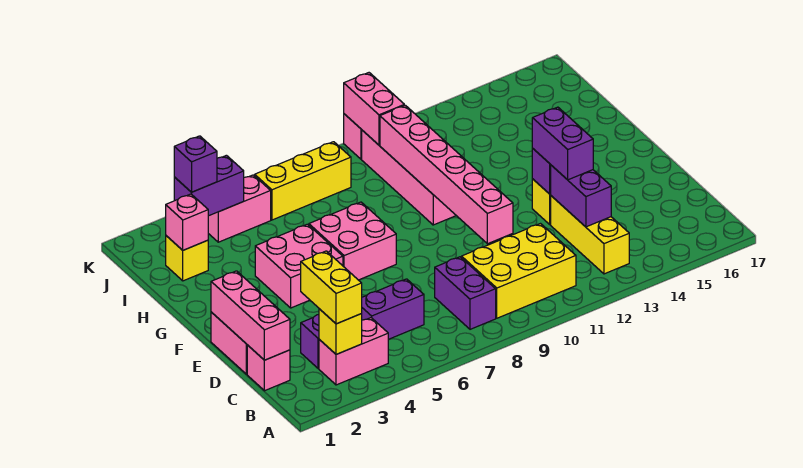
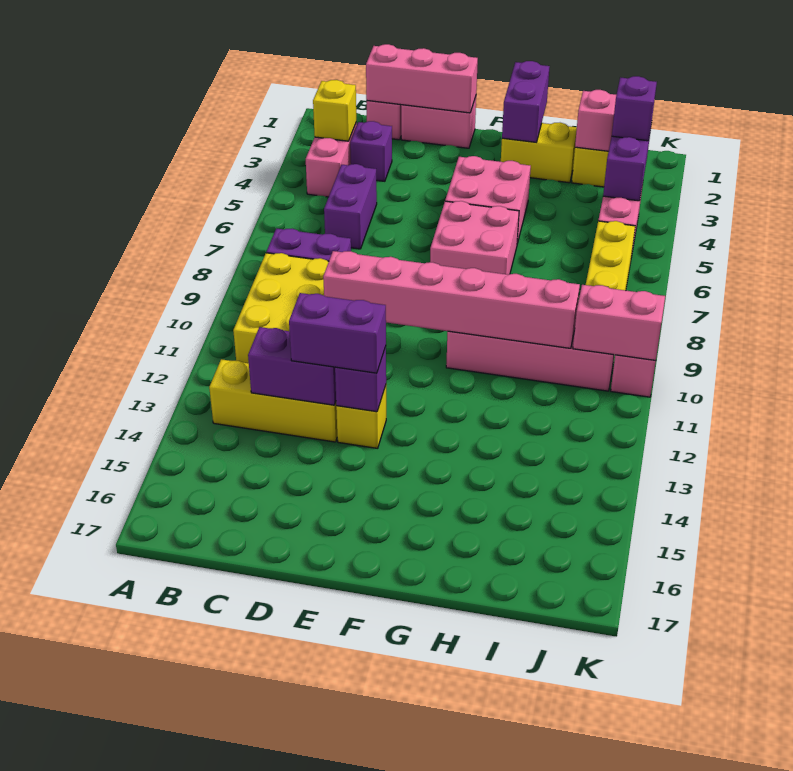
yellow 1x2 brick [301,251,362,324] -> yellow 1x2 brick moved to [501,123,577,183]
none -> purple 1x2 brick [502,61,550,142]

